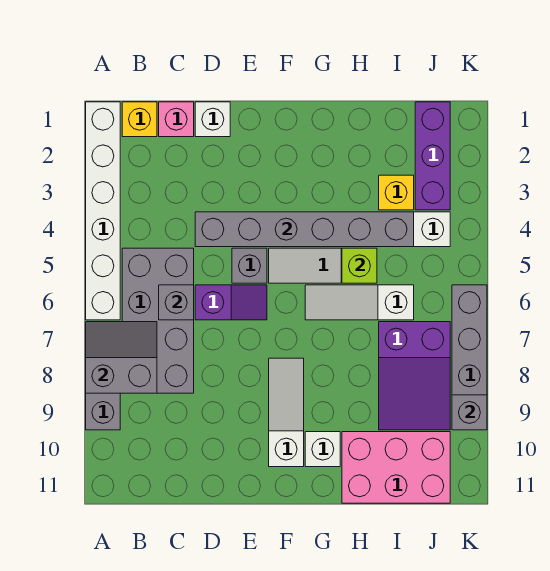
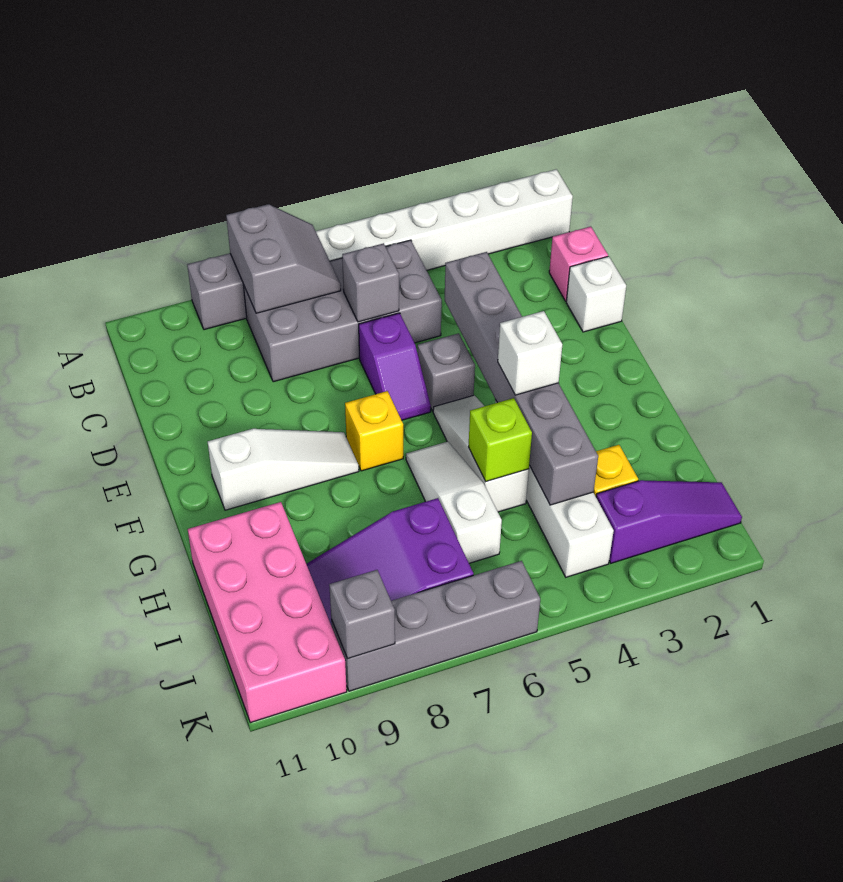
yellow 1x1 brick [122,102,157,137] -> yellow 1x1 brick moved to [345,391,403,471]
white 1x1 brick [305,432,340,467] -> white 1x1 brick moved to [498,311,562,395]
pink 2x3 brick [342,432,450,503] -> pink 2x4 brick [188,502,347,723]
purple 1x3 brick [415,102,450,210] -> purple 1x3 slope [596,480,742,563]

